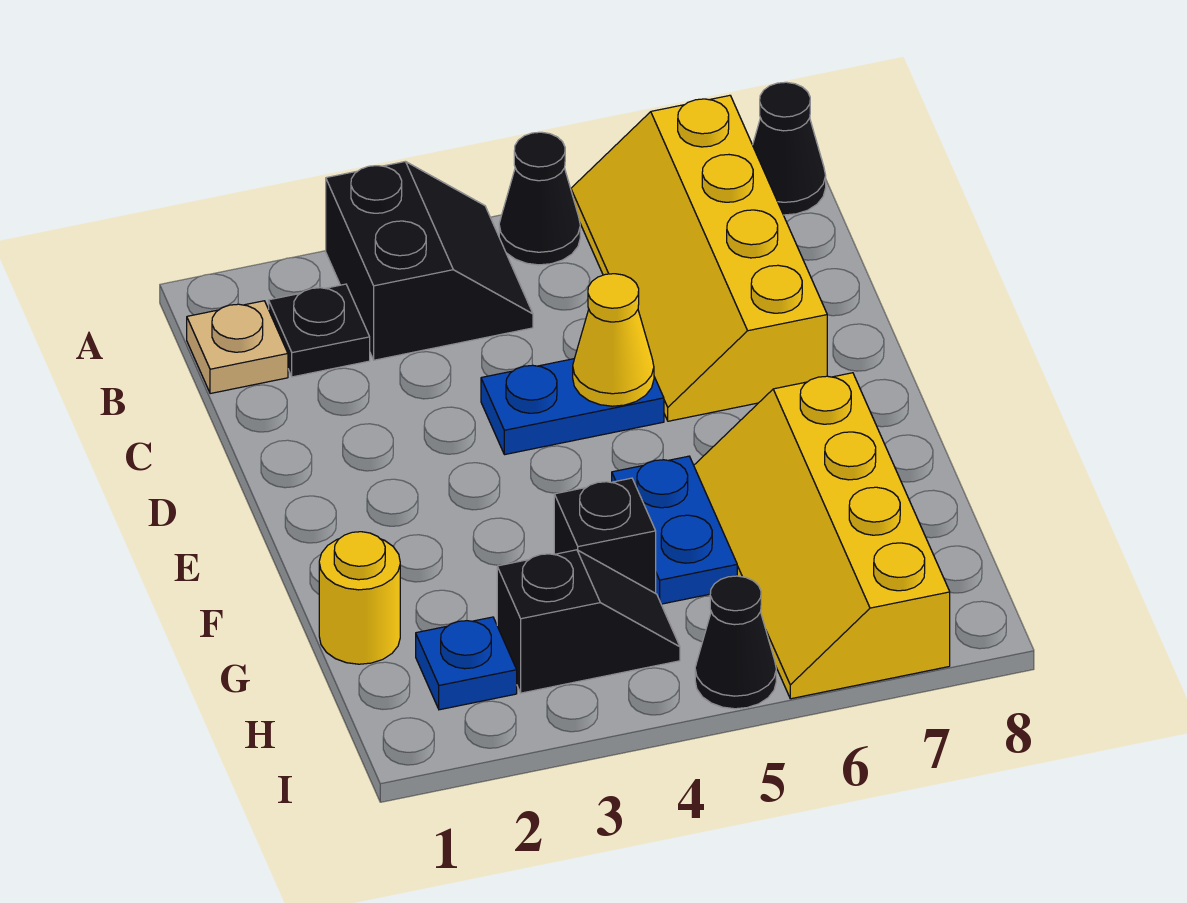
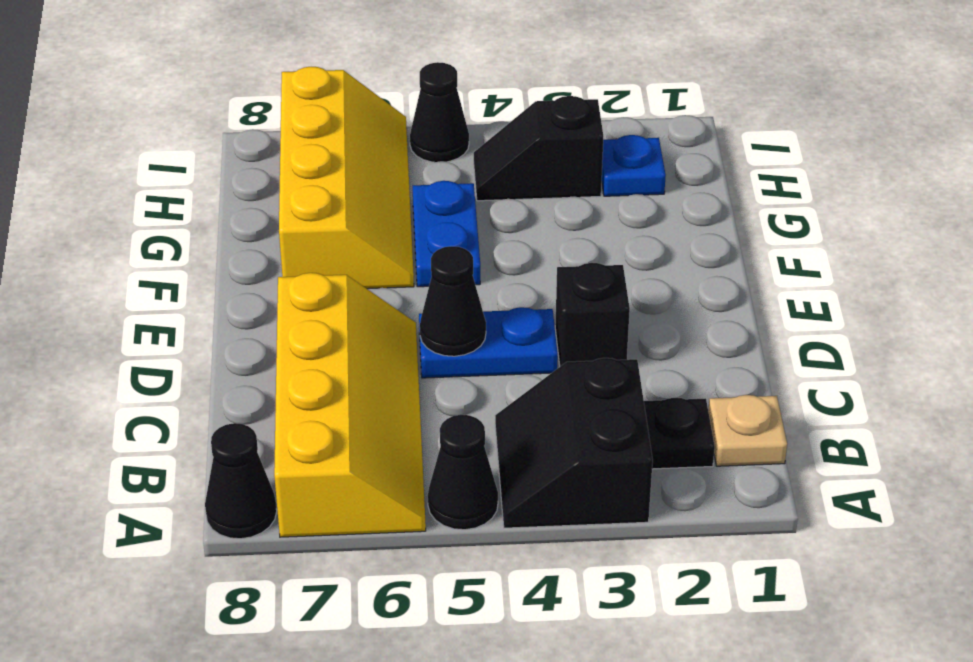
yellow 1x1 cone [573,274,654,406] -> black 1x1 cone [420,246,486,356]
yellow 1x1 round brick [319,532,400,664] -> none
black 1x1 brick [554,478,656,593] -> black 1x1 brick moved to [555,263,630,366]

